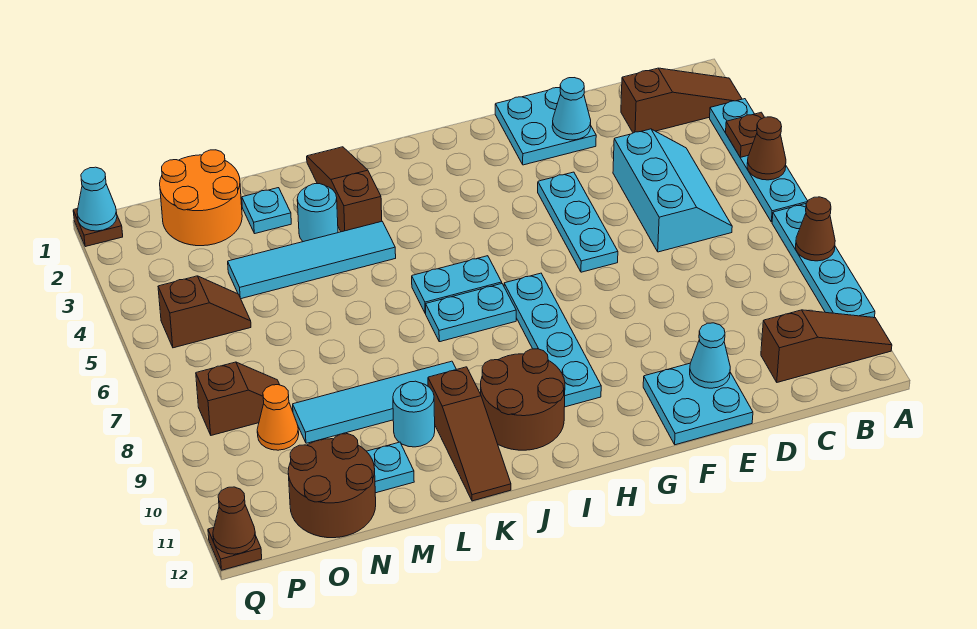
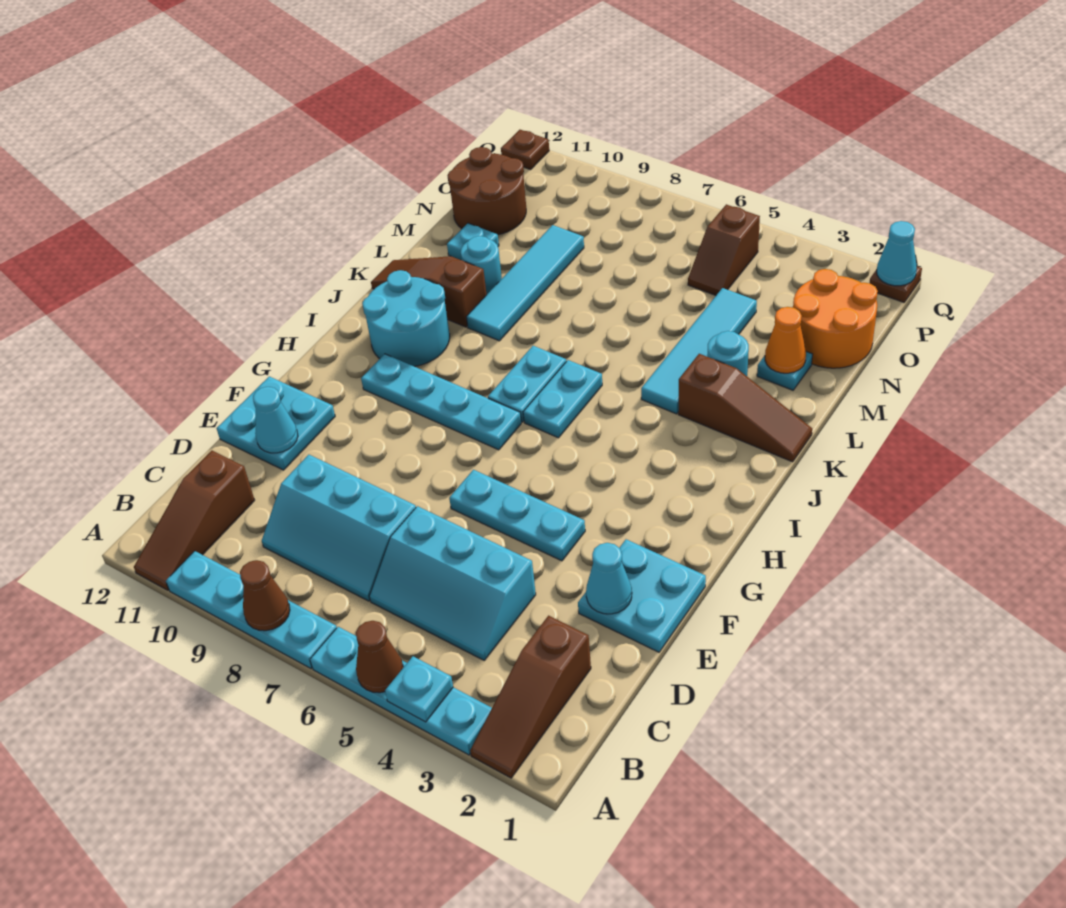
brown 1x1 plate [726,112,764,157] -> cyan 1x1 plate [385,656,453,722]
none -> cyan 2x3 slope [262,455,416,601]
brown 2x2 round brick [481,349,565,450] -> cyan 2x2 round brick [362,270,450,366]
brown 1x2 slope [196,362,280,435] -> none
orange 1x1 cone [257,385,299,450] -> orange 1x1 cone moved to [765,307,806,373]
brown 1x1 cone [213,487,256,554] -> none

